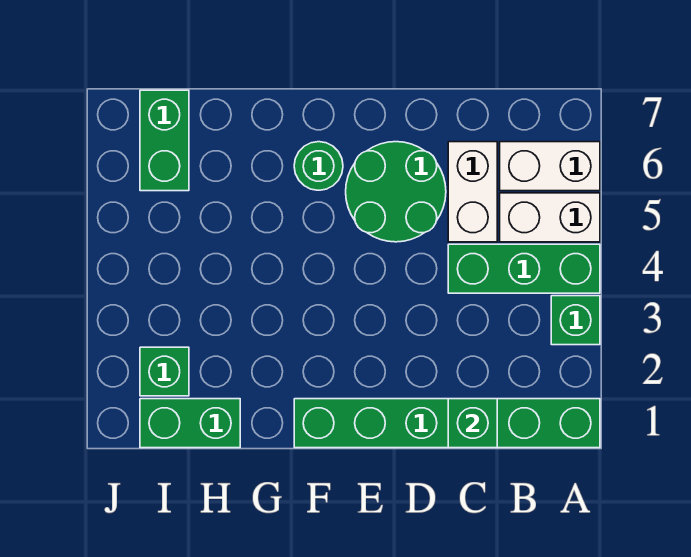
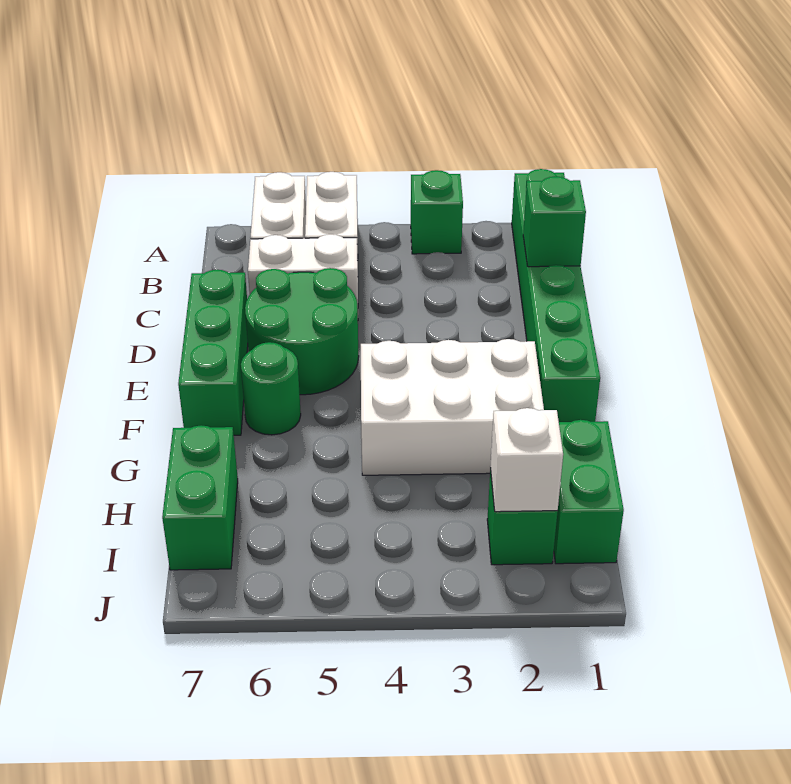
green 1x3 brick [448,244,600,293] -> green 1x3 brick moved to [178,270,248,435]
none -> white 2x3 brick [361,339,544,475]
none -> white 1x1 brick [490,408,563,512]
green 1x2 brick [140,90,189,191] -> green 1x2 brick turned to [162,425,238,570]

